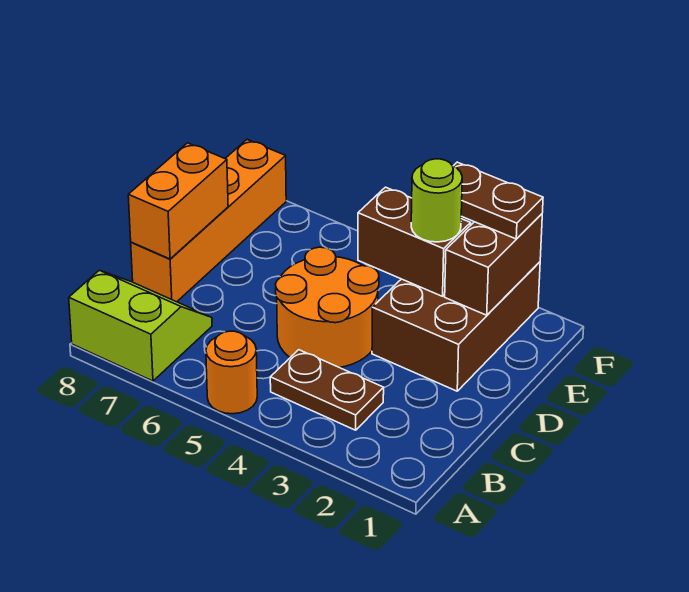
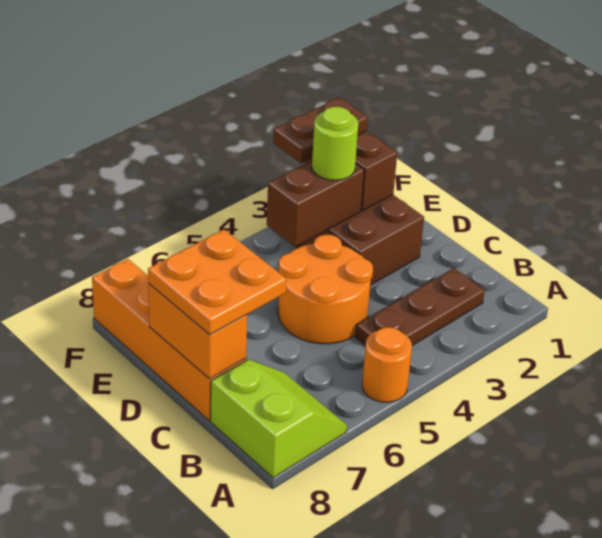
lime 2x2 slope [69,270,212,381] -> lime 2x2 slope turned to [211,359,347,478]
brown 1x2 plate [270,350,384,430] -> brown 1x3 plate [355,268,485,346]
none -> orange 2x2 plate [148,230,286,334]

